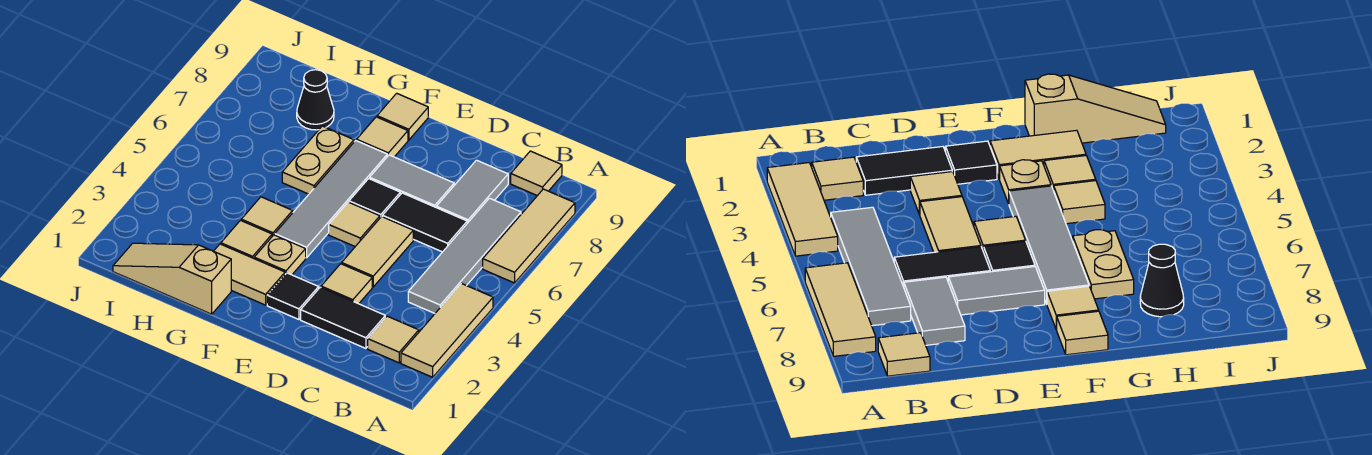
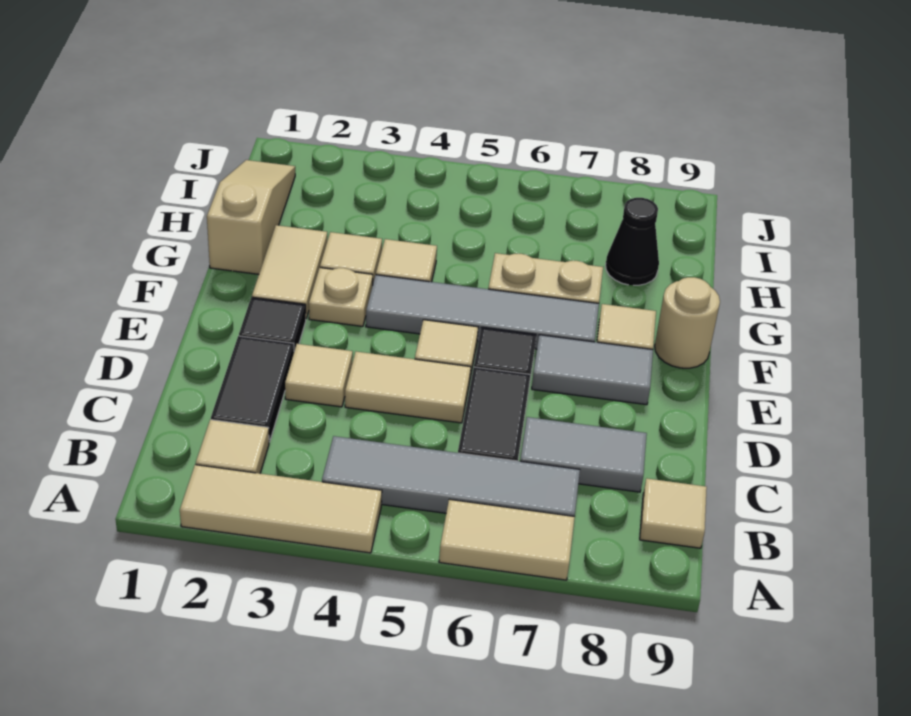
tan 1x3 tile [483,189,575,283] -> tan 1x2 tile [439,499,575,580]
grey 1x2 tile [370,155,454,207] -> grey 1x2 tile turned to [532,335,653,405]
tan 1x1 tile [377,93,428,140] -> tan 1x1 round brick [655,277,720,368]

